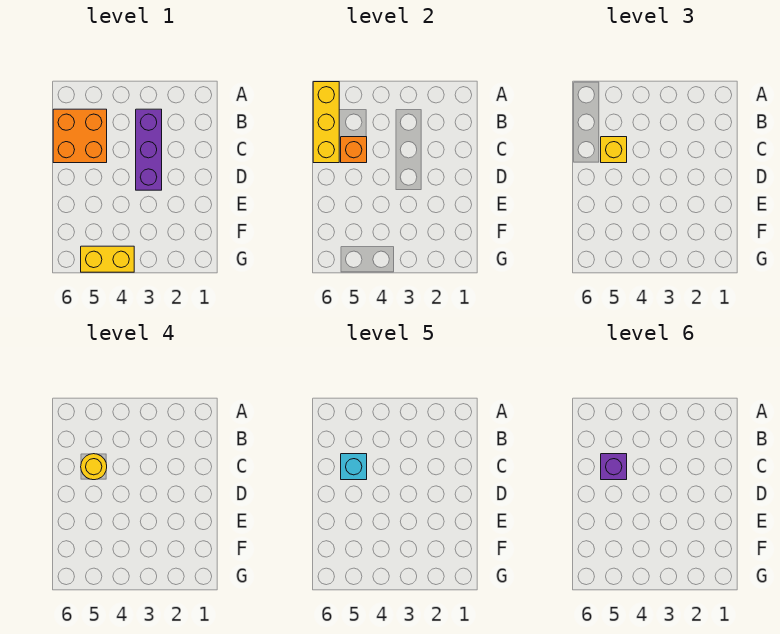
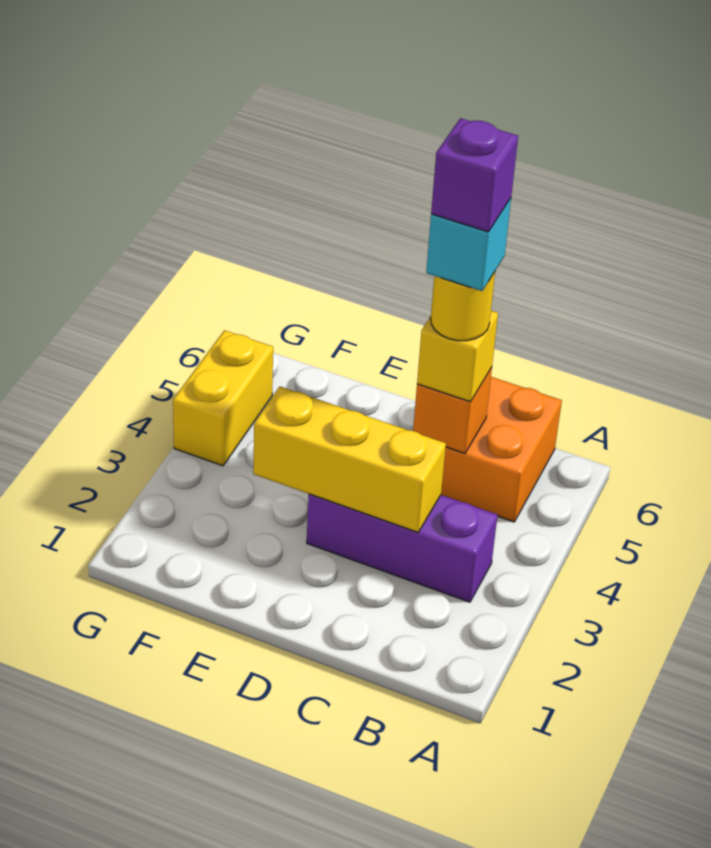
yellow 1x3 brick [313,82,339,163] -> yellow 1x3 brick moved to [253,387,446,532]

